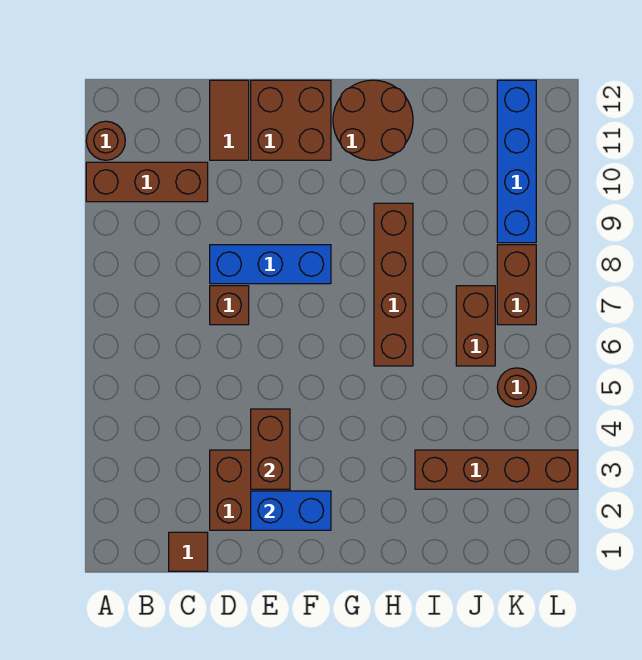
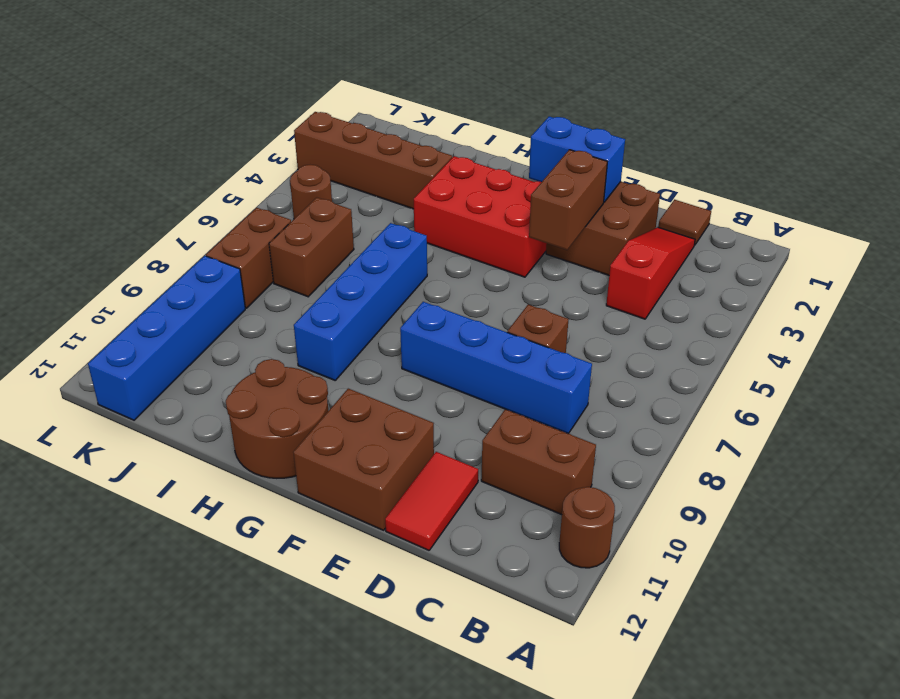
brown 1x3 brick [86,162,208,202] -> brown 1x2 brick [481,409,596,515]
none -> red 1x3 slope [606,227,695,319]
blue 1x3 brick [210,245,331,284] -> blue 1x4 brick [400,302,592,434]
brown 1x2 tile [210,80,249,160] -> red 1x2 tile [385,452,478,550]
none -> red 2x3 brick [414,156,547,277]
brown 1x4 brick [374,203,413,366] -> blue 1x4 brick [294,223,427,380]

